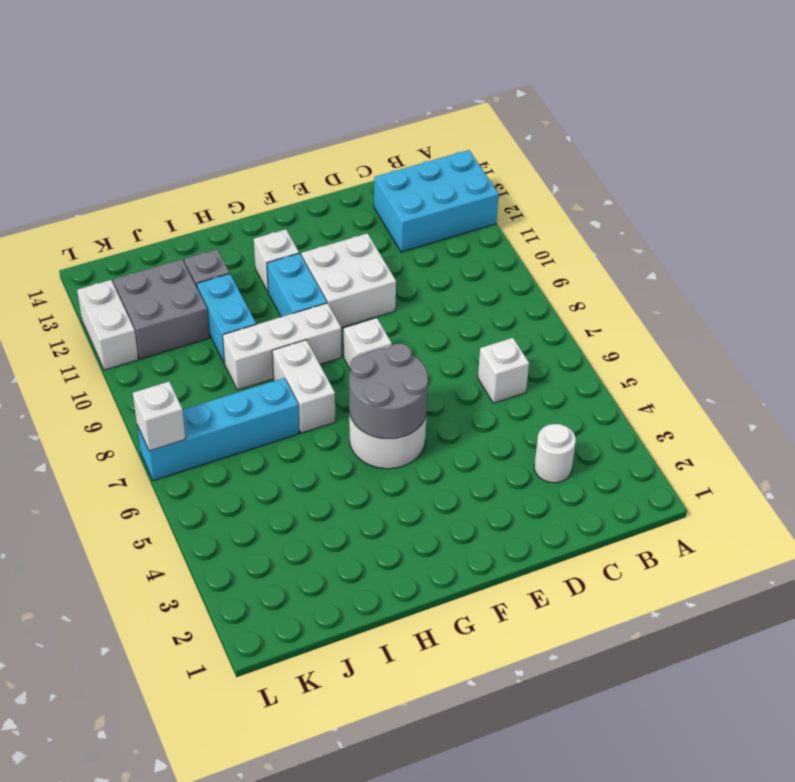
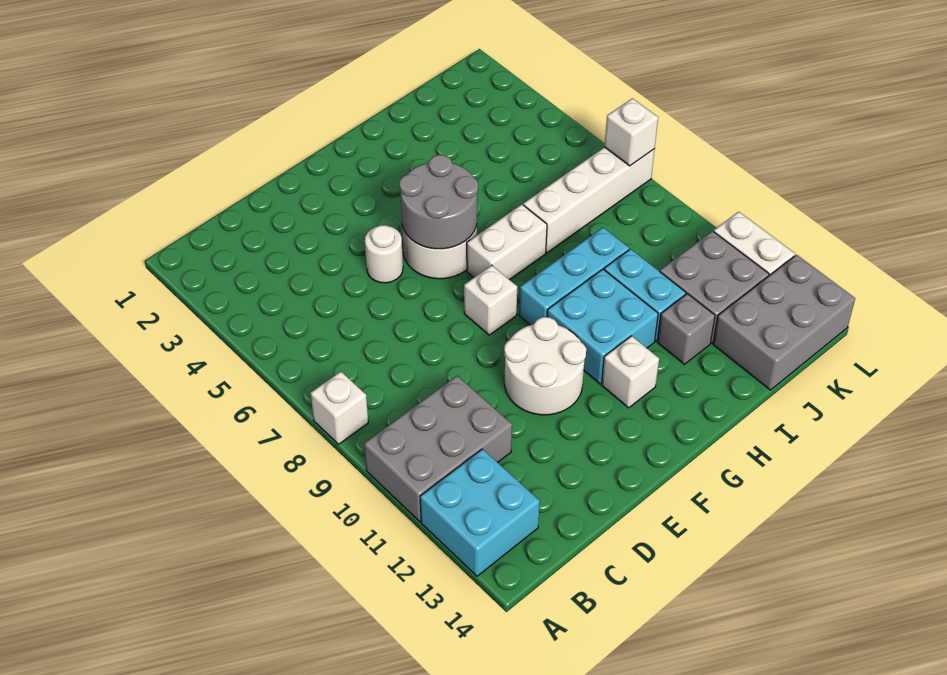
none -> grey 2x3 brick [364,376,512,522]
cyan 2x3 brick [374,150,499,252] -> cyan 2x2 brick [420,449,540,576]
white 1x1 round brick [534,424,576,483] -> white 1x1 round brick moved to [365,225,403,283]
white 1x1 brick [478,338,529,403] -> white 1x1 brick moved to [311,371,368,444]
white 2x2 brick [301,233,396,328] -> white 2x2 round brick [504,317,586,415]
white 1x3 brick [223,303,342,390] -> cyan 1x3 brick [519,228,629,325]
cyan 1x2 brick [267,253,327,317] -> cyan 2x2 brick [547,269,658,384]
white 1x2 brick [272,340,335,433] -> white 1x2 brick turned to [467,204,547,280]
cyan 1x4 brick [137,378,299,481] -> white 1x4 brick [523,147,655,253]
none -> grey 2x3 brick [713,255,855,390]

